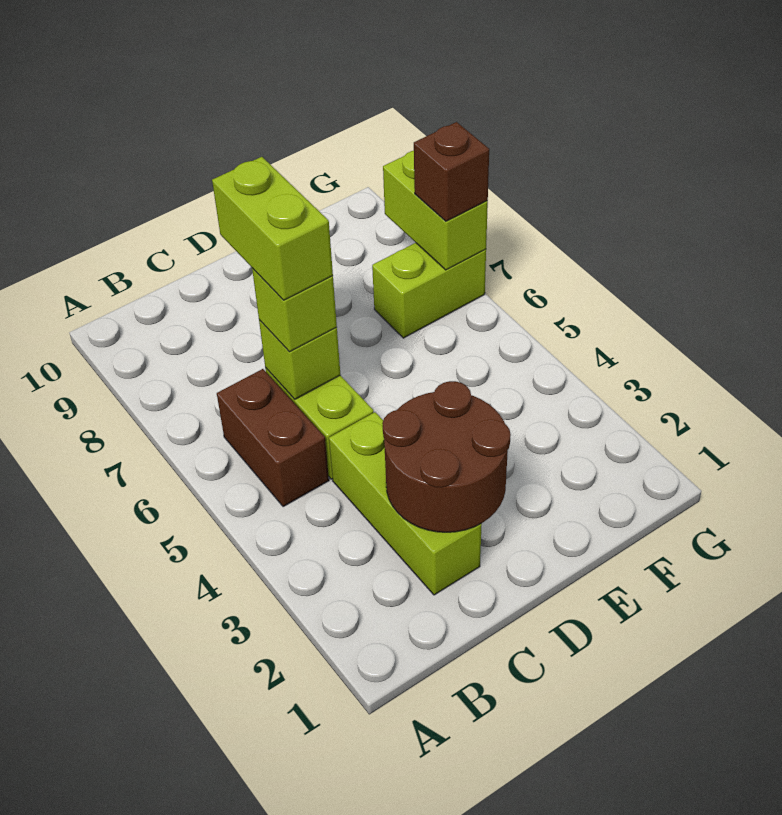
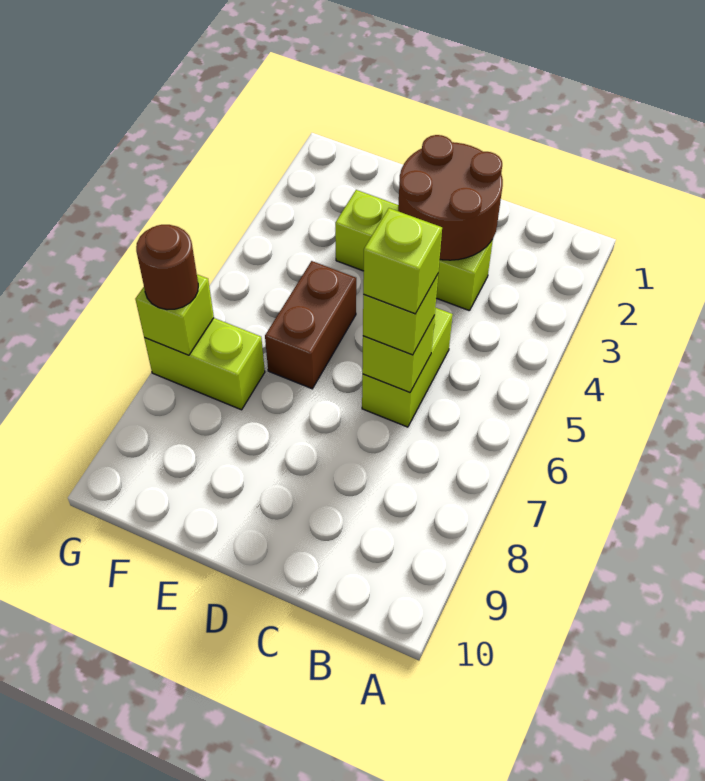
brown 1x2 brick [217,369,329,507] -> brown 1x2 brick moved to [265,261,356,389]
lime 1x3 brick [329,412,482,595] -> lime 1x3 brick turned to [335,190,493,311]
lime 1x2 brick [212,157,333,300] -> lime 1x1 brick [363,208,442,314]
lime 1x2 brick [383,151,488,270] -> lime 1x1 brick [135,274,214,355]
brown 1x1 brick [414,122,489,221] -> brown 1x1 round brick [136,225,198,310]

